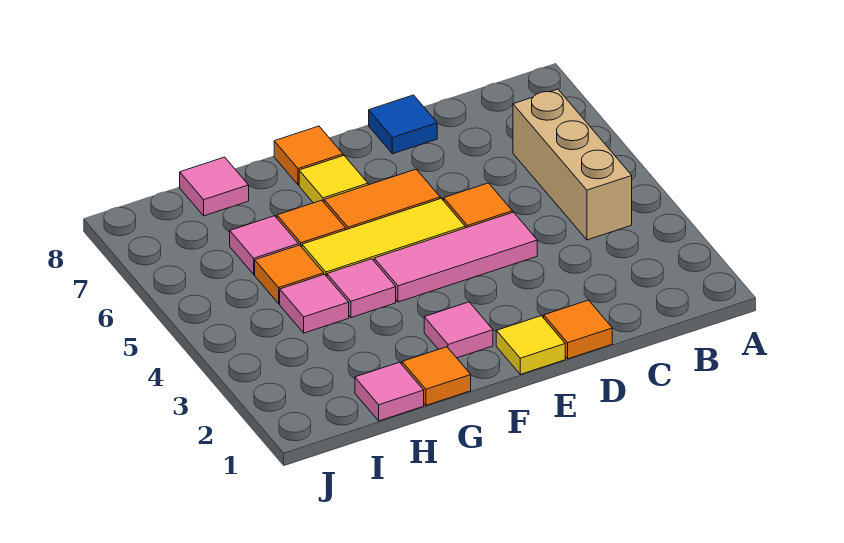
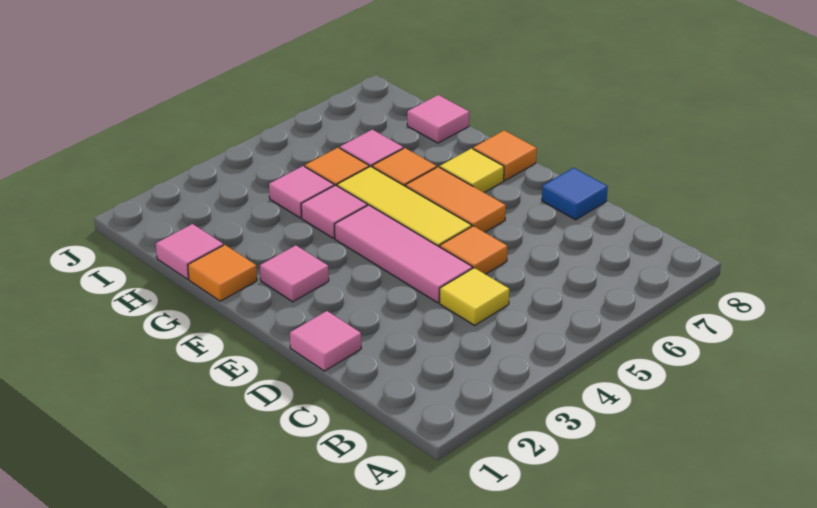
tan 1x3 brick [513,89,632,240] -> none
orange 1x1 tile [544,300,612,359] -> pink 1x1 tile [290,311,361,371]
yellow 1x1 tile [496,316,565,374] -> yellow 1x1 tile moved to [440,268,509,325]

